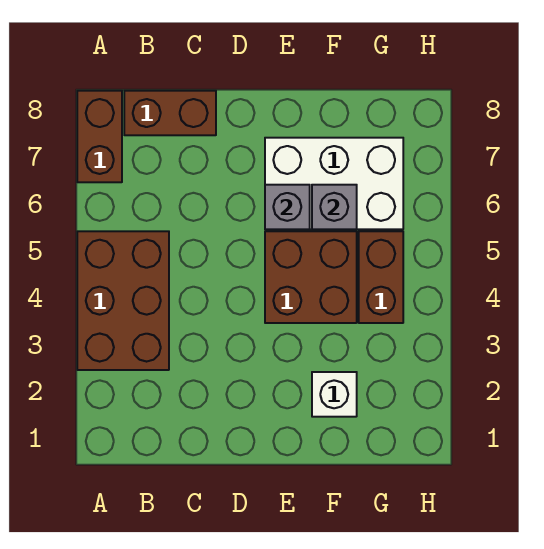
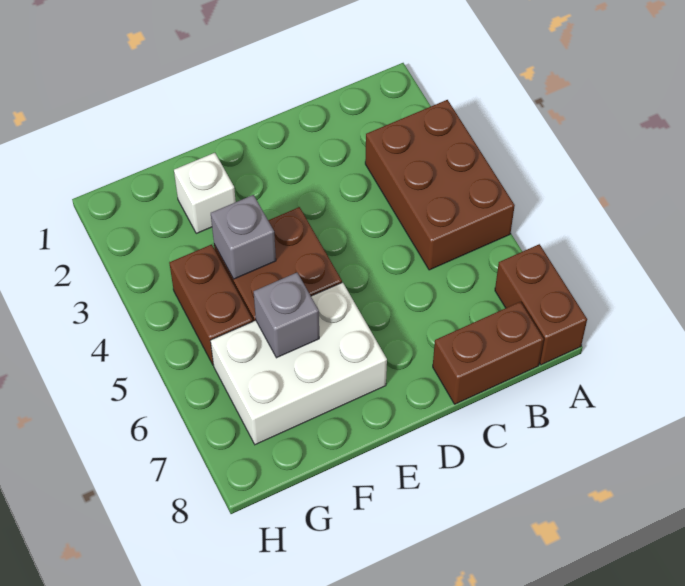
grey 1x1 brick [265,185,310,229] -> grey 1x1 brick moved to [211,195,276,279]

